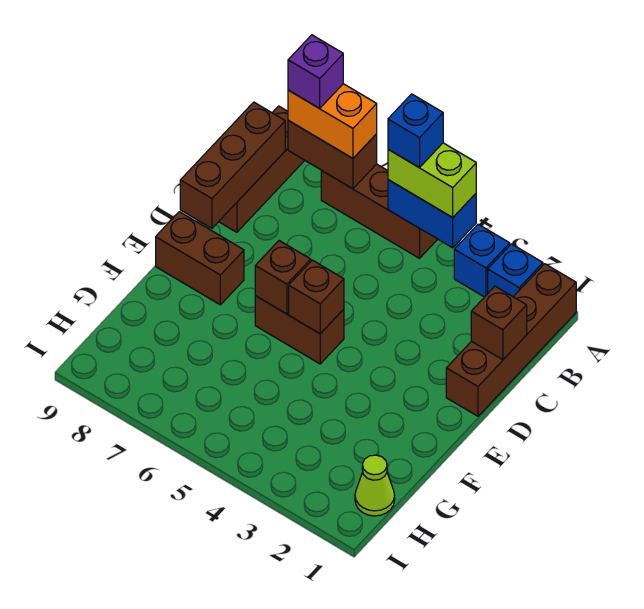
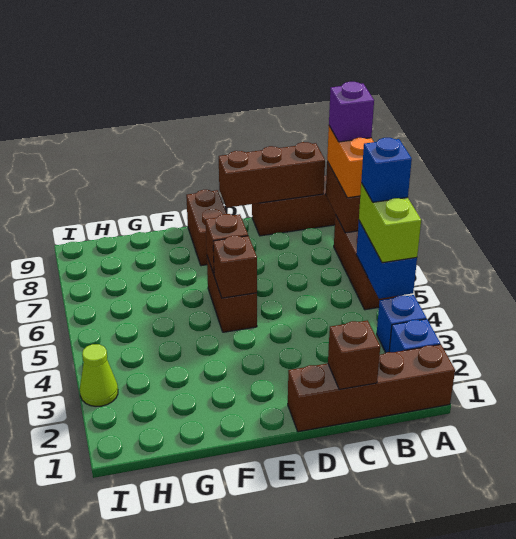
lime 1x1 cone [355,455,395,516] -> lime 1x1 cone moved to [80,344,118,406]

